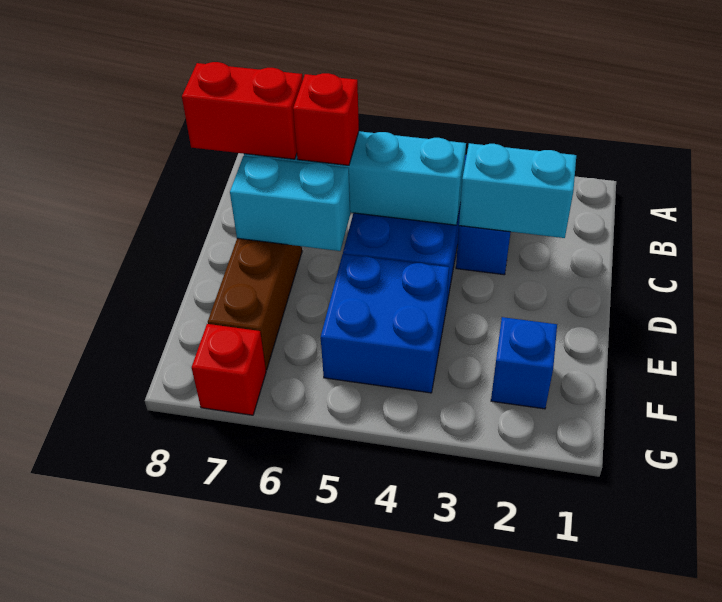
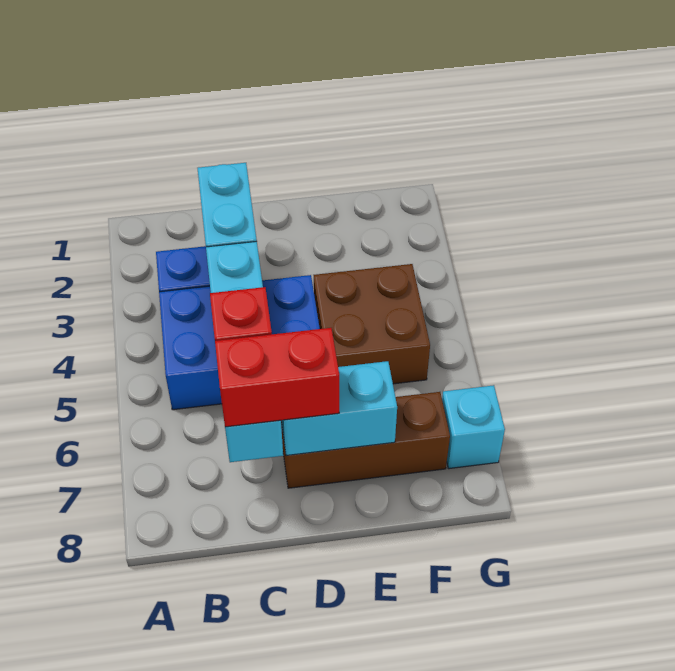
red 1x2 brick [182,62,303,159] -> red 1x2 brick turned to [215,328,339,427]
cyan 1x2 brick [230,156,350,251] -> cyan 1x2 brick turned to [281,361,397,456]
blue 2x2 brick [321,254,449,393] -> brown 2x2 brick [314,264,430,384]
blue 1x1 brick [491,317,557,409] -> none
red 1x1 brick [192,324,266,415] -> cyan 1x1 brick [442,385,505,469]

